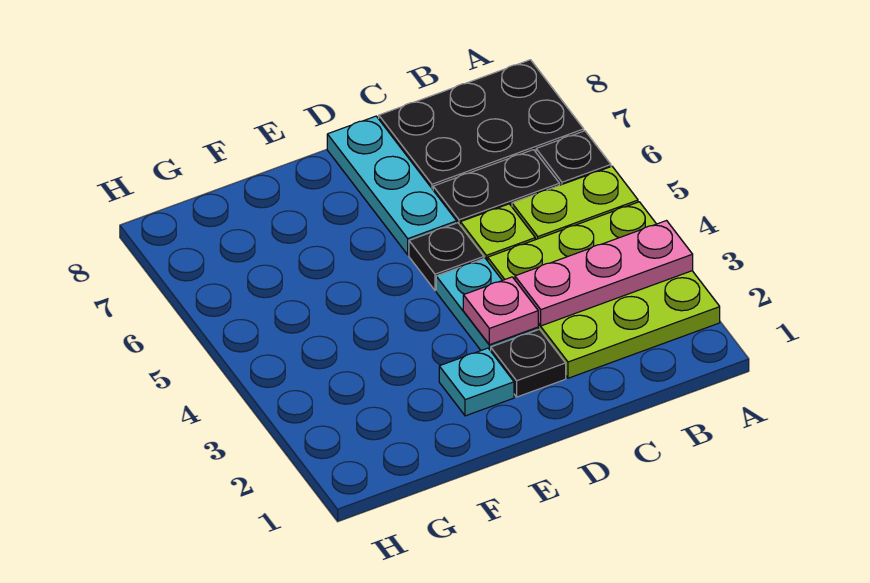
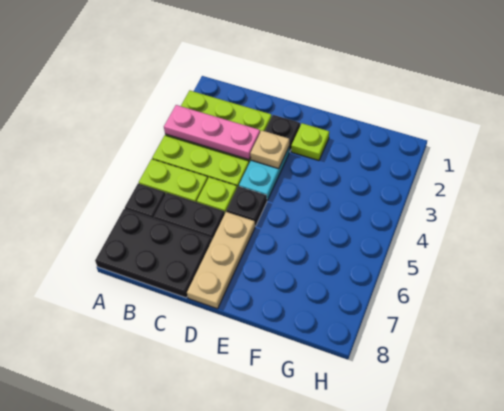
pink 1x1 plate [463,277,538,345] -> tan 1x1 plate [250,130,289,169]
cyan 1x3 plate [327,116,457,255] -> tan 1x3 plate [187,212,255,309]
cyan 1x1 plate [439,348,514,416] -> lime 1x1 plate [291,123,329,161]

